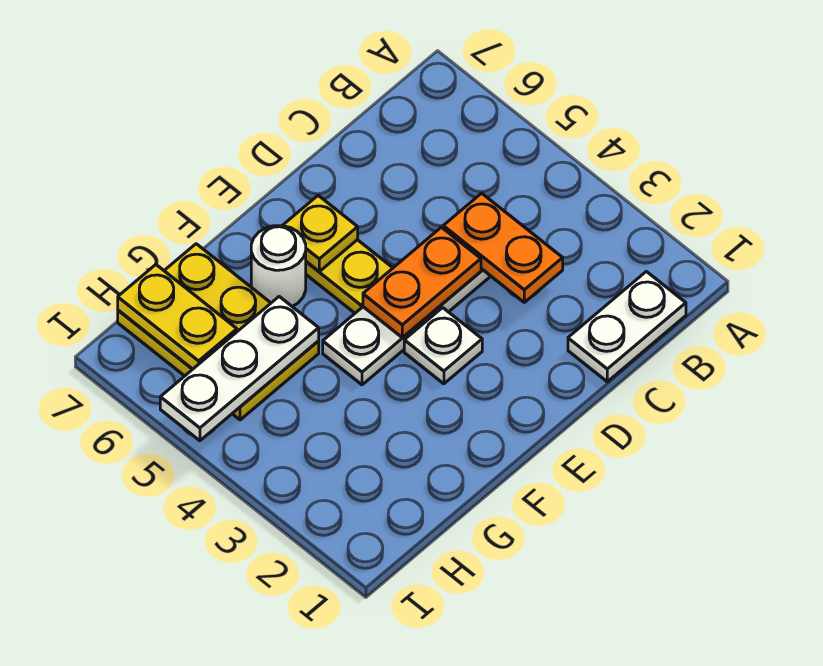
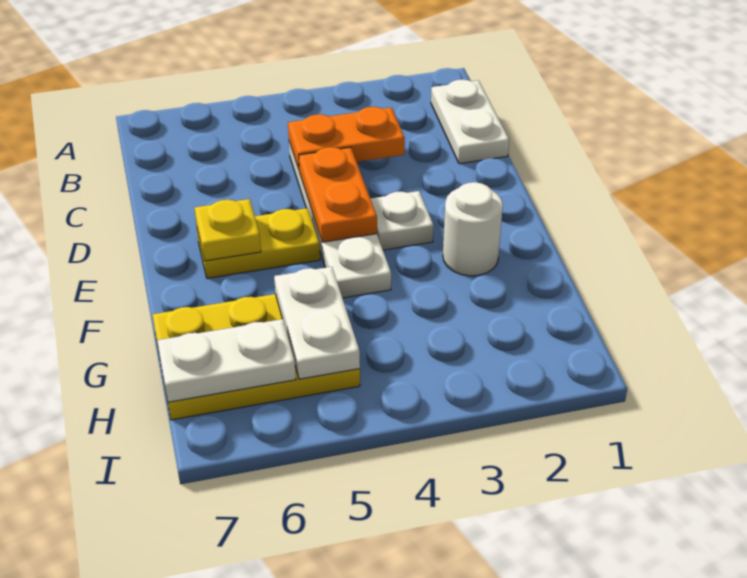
white 1x1 round brick [251,226,306,306] -> white 1x1 round brick moved to [443,182,503,276]
white 1x3 plate [160,297,319,441] -> white 1x2 plate [274,267,360,379]
yellow 1x2 plate [118,265,237,369] -> white 1x2 plate [157,319,296,402]

